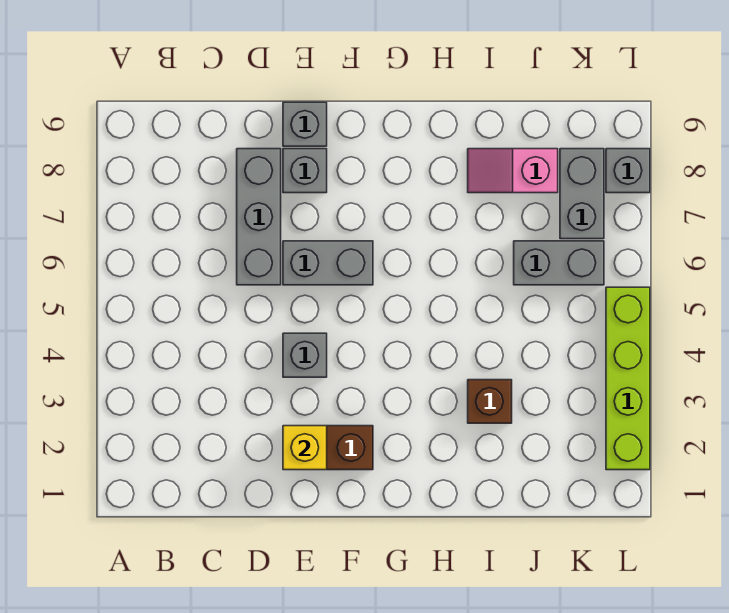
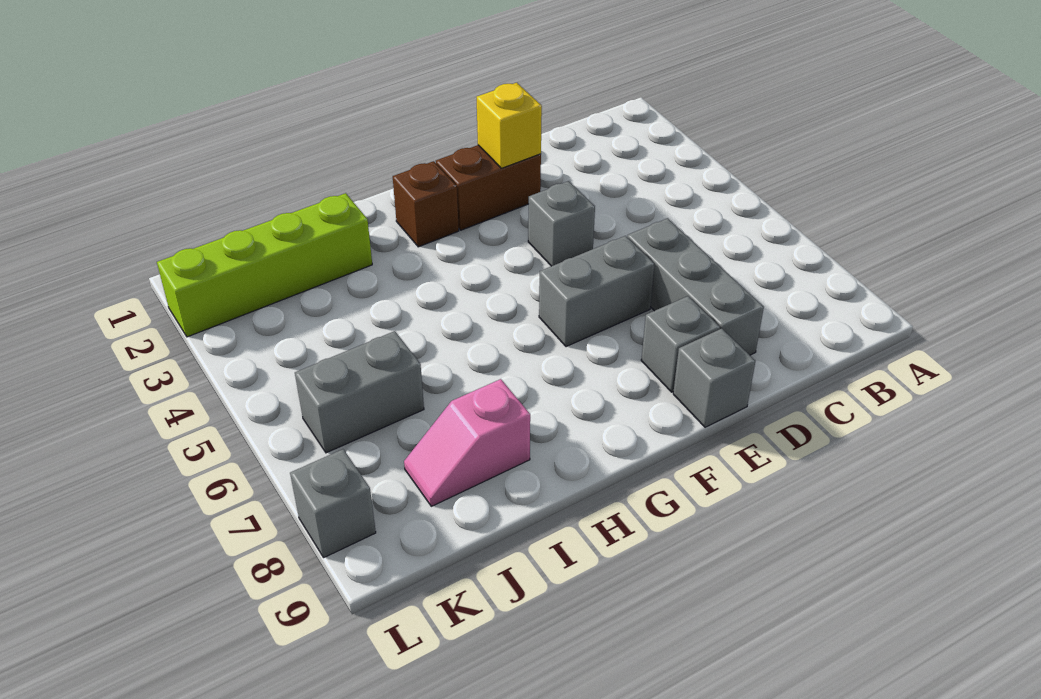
brown 1x1 brick [468,380,512,423] -> brown 1x1 brick moved to [393,161,459,247]
pink 1x2 slope [468,149,558,193] -> pink 1x2 slope turned to [404,379,530,506]
grey 1x2 brick [560,149,604,239] -> none
lime 1x4 brick [606,287,650,470] -> lime 1x4 brick turned to [157,193,372,337]

